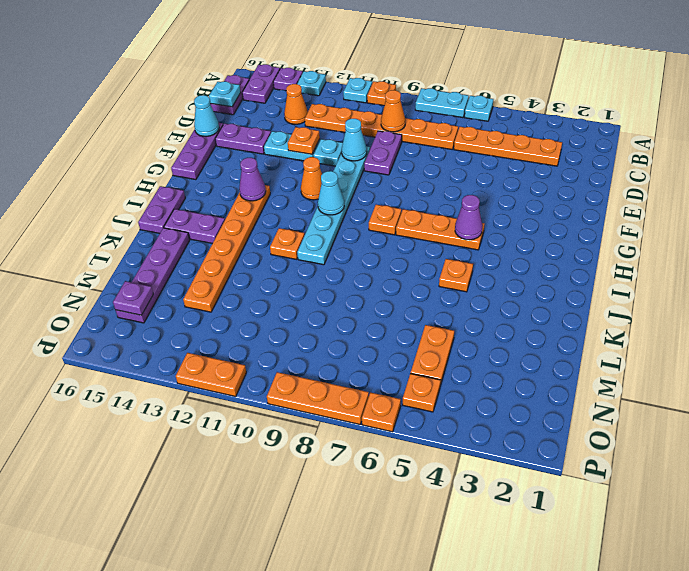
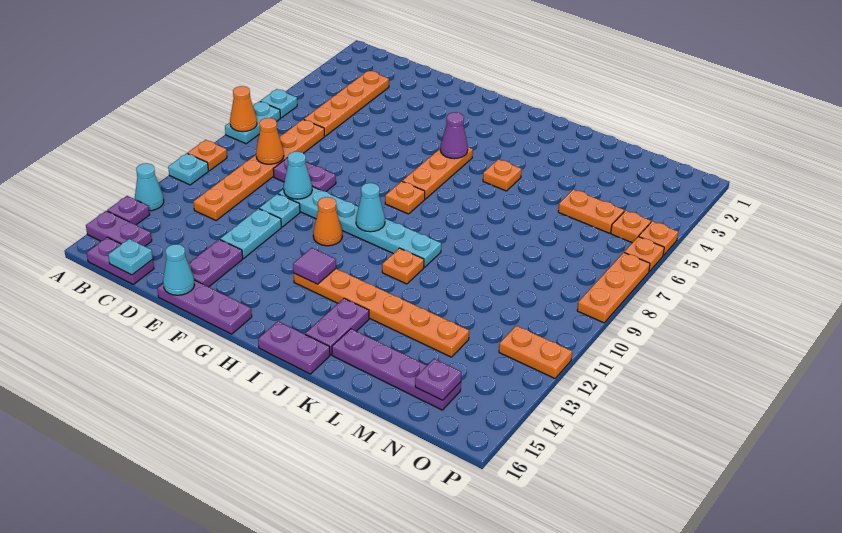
cyan 1x1 plate [297,71,326,96] -> cyan 1x1 cone [135,163,164,211]
orange 1x1 cone [284,84,308,124] -> orange 1x1 cone moved to [230,86,257,132]
orange 1x1 plate [288,127,320,154] -> orange 1x1 plate moved to [639,221,678,256]
purple 1x1 cone [239,158,266,201] -> purple 1x1 tile [293,248,336,284]
orange 1x2 plate [176,353,246,396] -> orange 1x2 plate turned to [499,326,572,378]

